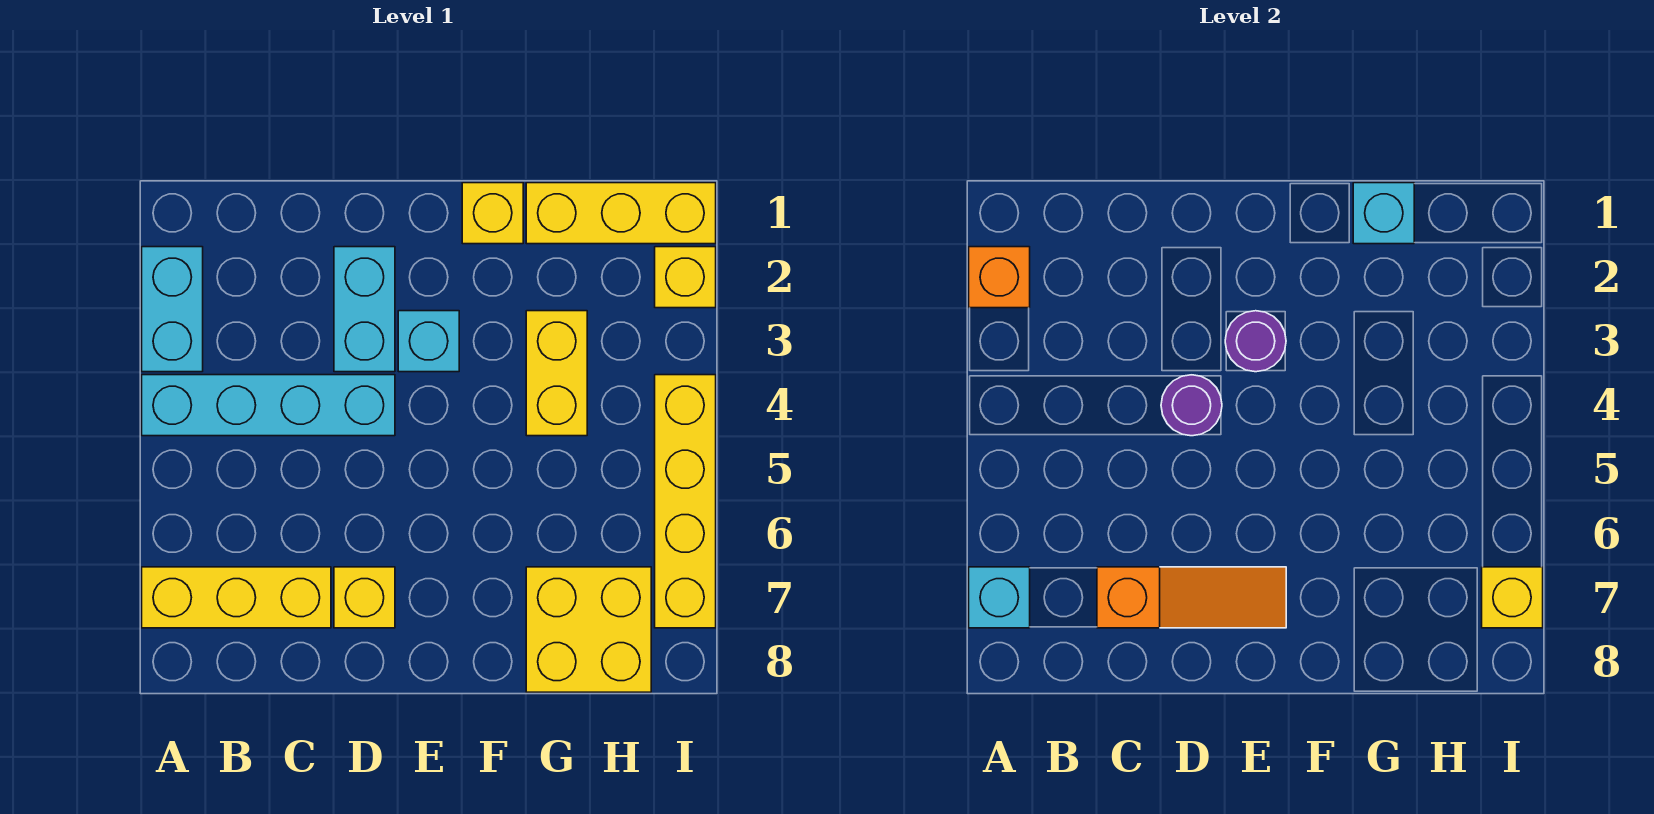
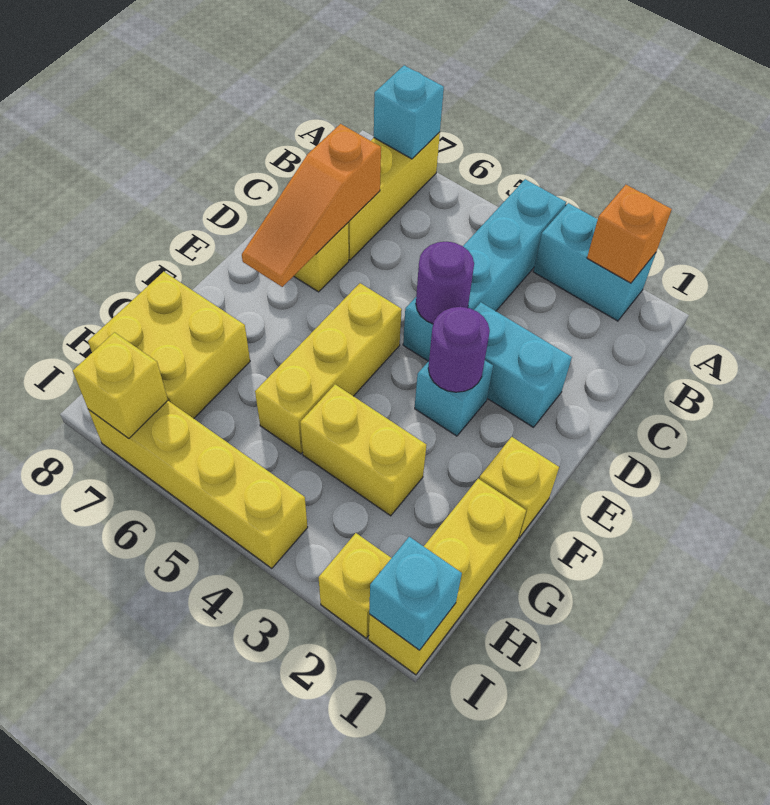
none -> yellow 1x3 brick [255,283,402,454]
cyan 1x1 brick [1353,183,1414,244] -> cyan 1x1 brick moved to [369,537,462,650]

